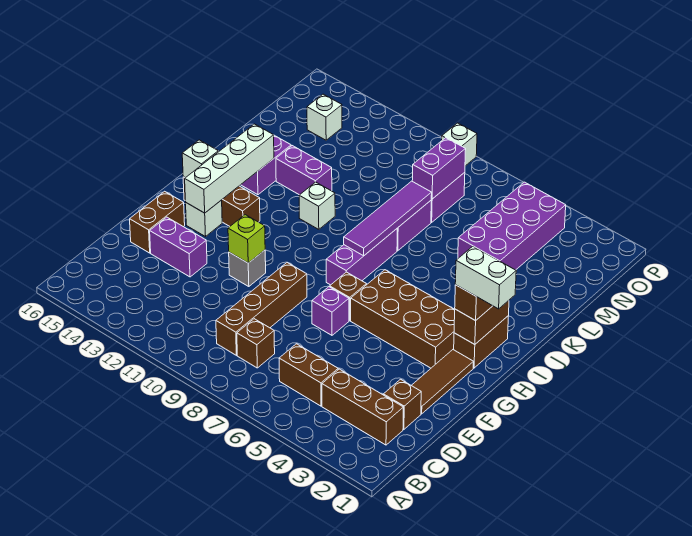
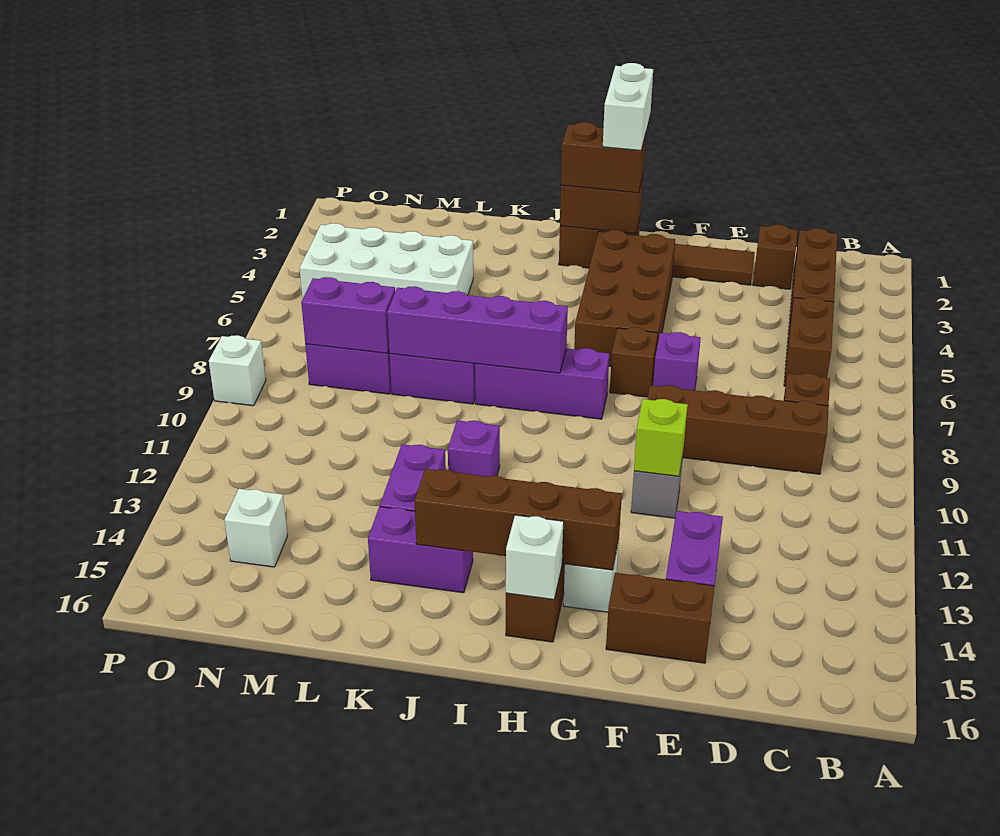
white 1x4 brick [185,124,274,213] -> brown 1x4 brick [414,469,622,570]
purple 1x4 tile [344,181,432,256] -> purple 1x4 brick [387,286,568,373]
white 1x1 brick [299,182,335,229] -> purple 1x1 brick [448,421,500,476]
purple 2x4 brick [458,182,566,270] -> white 2x4 brick [300,223,473,299]

